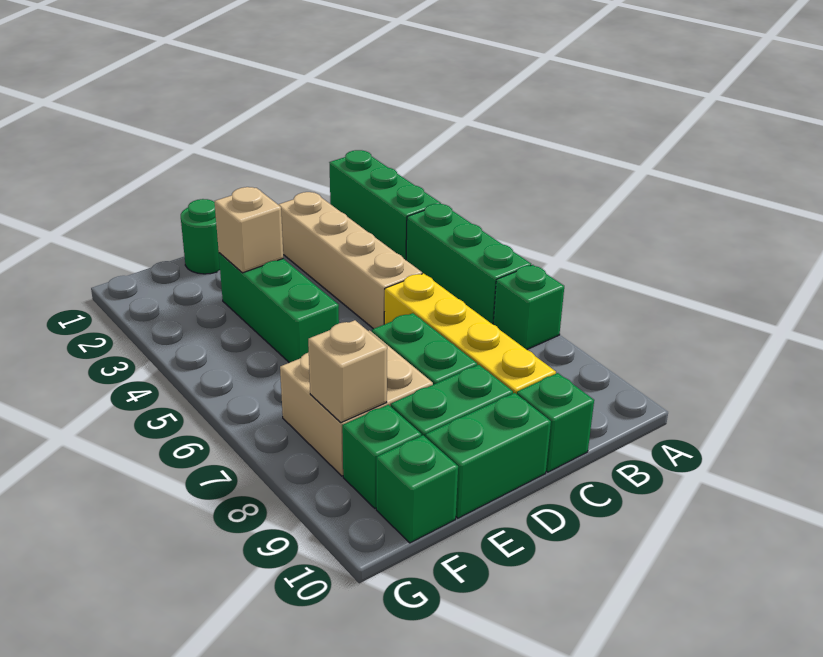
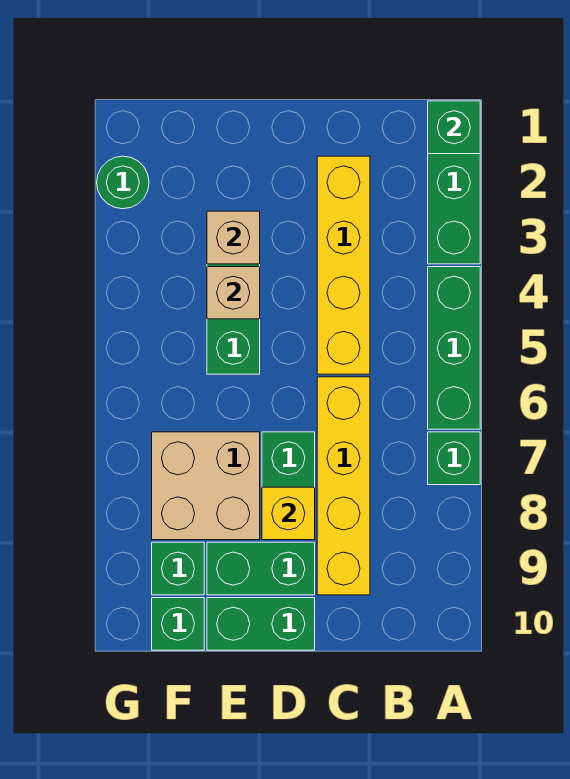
tan 1x4 brick [278,192,422,329] -> yellow 1x4 brick [317,156,370,374]
green 1x1 brick [517,373,594,472] -> green 1x1 brick moved to [428,101,480,154]
none -> yellow 1x1 brick [262,487,315,540]
green 1x1 round brick [181,199,220,274] -> green 1x1 round brick moved to [97,156,149,209]
tan 1x1 brick [308,320,387,423] -> tan 1x1 brick moved to [207,267,260,319]

